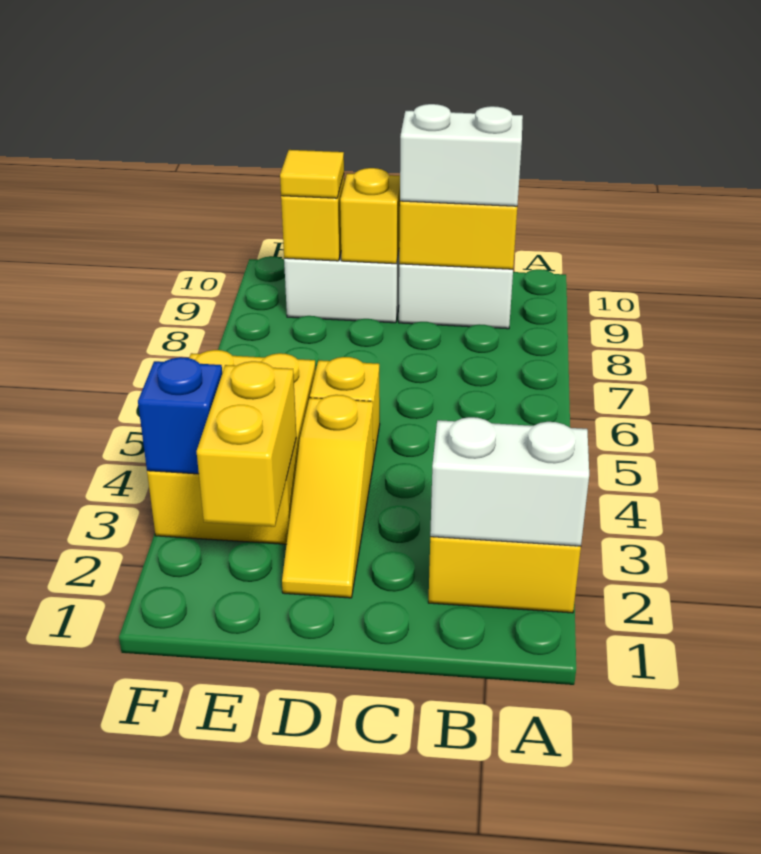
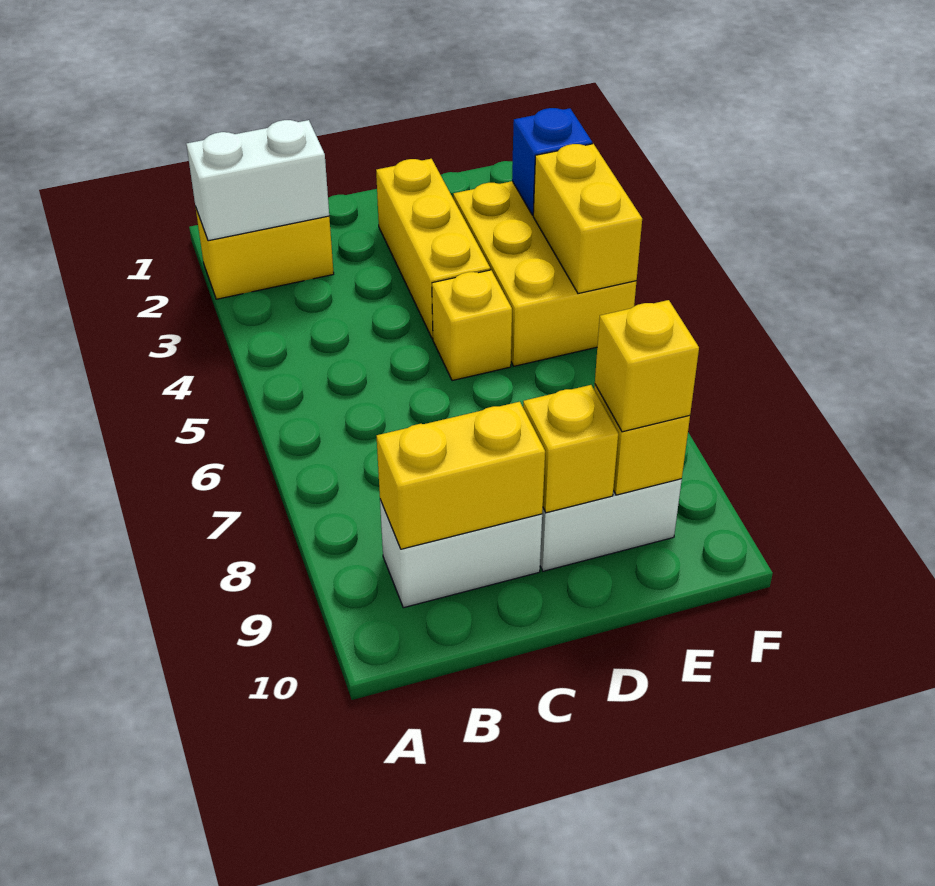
white 1x2 brick [400,104,523,206] -> none
yellow 1x3 slope [282,395,373,598] -> yellow 1x3 brick [376,159,490,339]
yellow 1x2 brick [197,361,296,527] -> yellow 1x2 brick moved to [533,144,642,294]
yellow 1x1 tile [280,150,344,198] -> yellow 1x1 brick [595,300,699,432]

